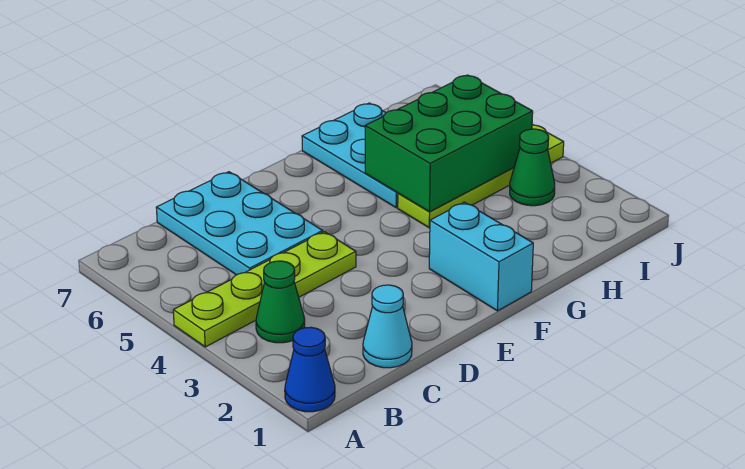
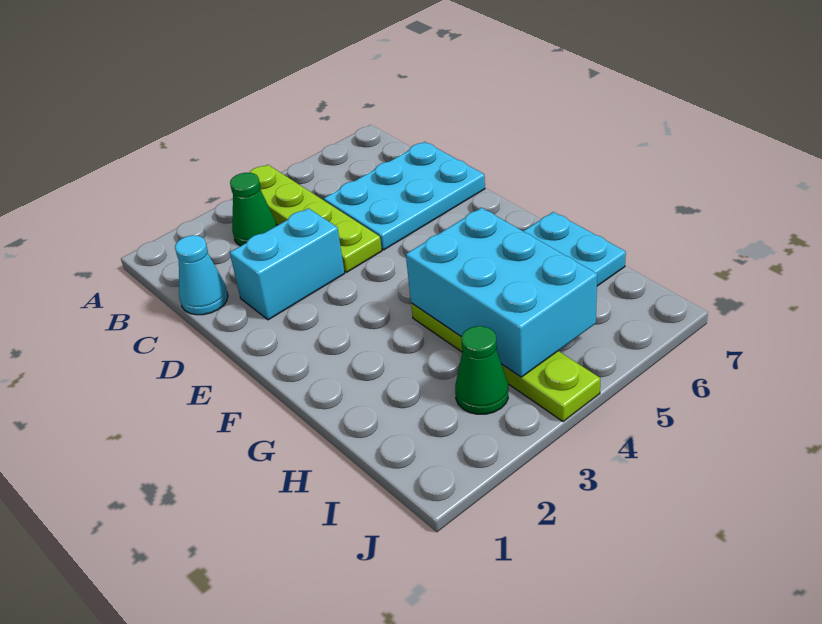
blue 1x1 cone [285,327,335,412] -> none
cyan 1x2 brick [429,202,533,311] -> cyan 1x2 brick moved to [230,208,345,320]
green 2x3 brick [365,75,533,212] -> cyan 2x3 brick [406,208,597,377]

